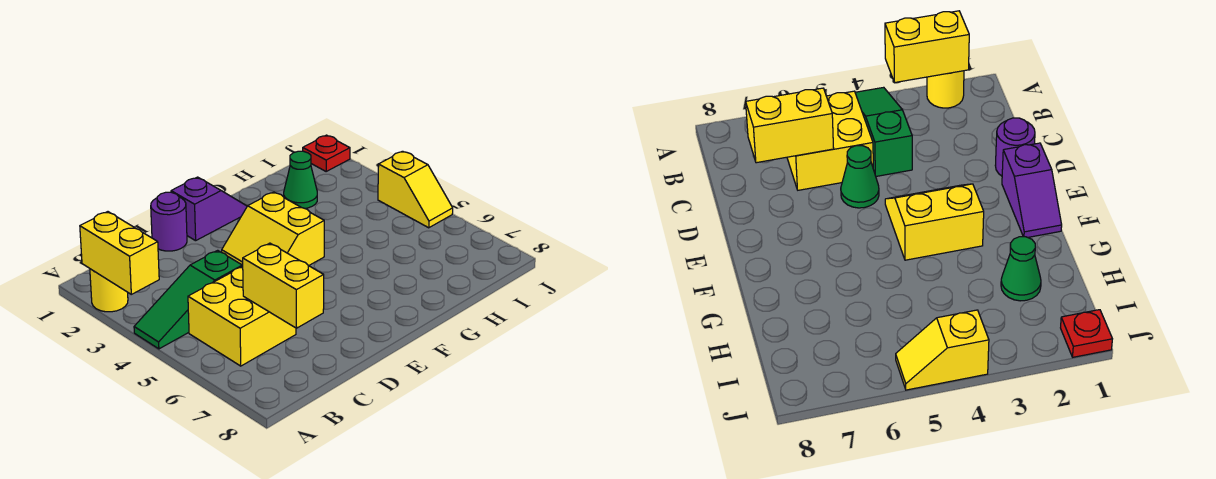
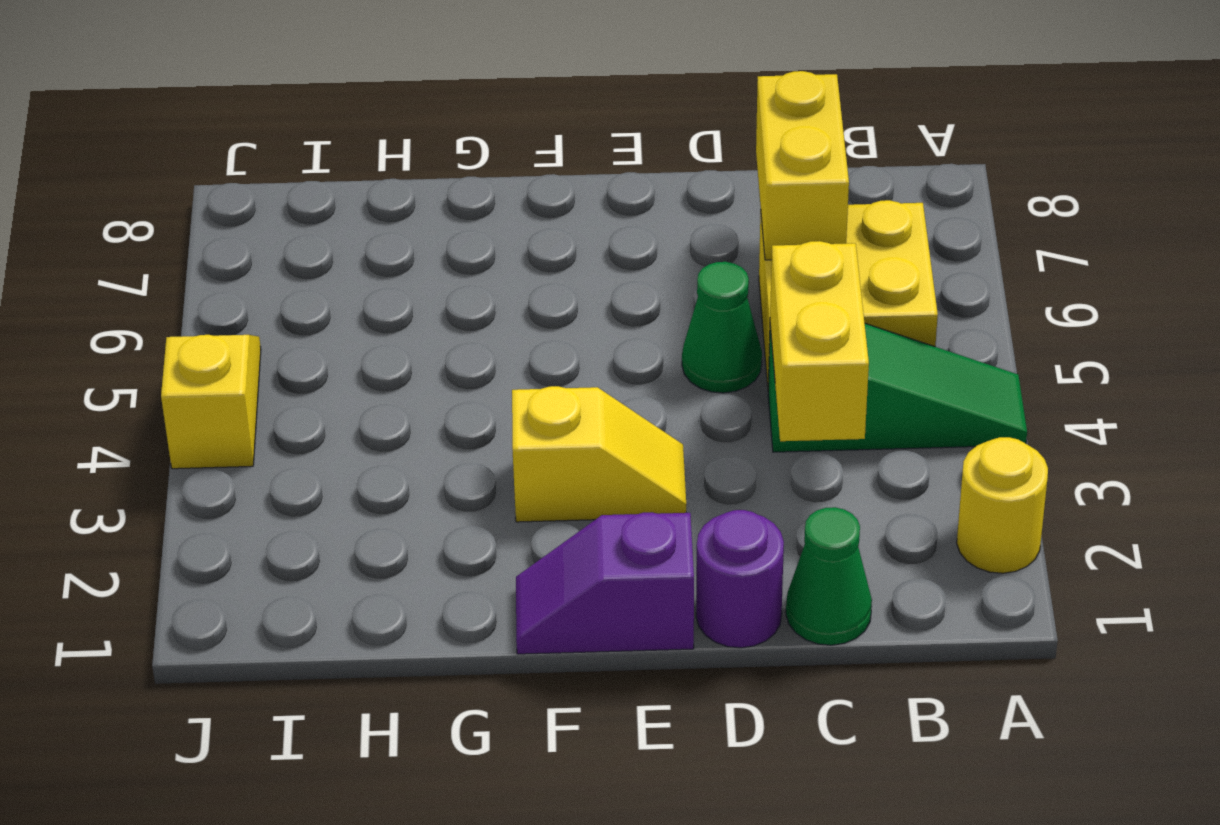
yellow 1x2 brick [80,212,159,294] -> yellow 1x2 brick moved to [770,241,869,441]
yellow 2x2 slope [222,192,324,266] -> yellow 1x2 slope [512,386,686,522]
green 1x1 cone [284,151,317,208] -> green 1x1 cone moved to [786,507,872,645]
red 1x1 plate [303,135,350,171] -> none

